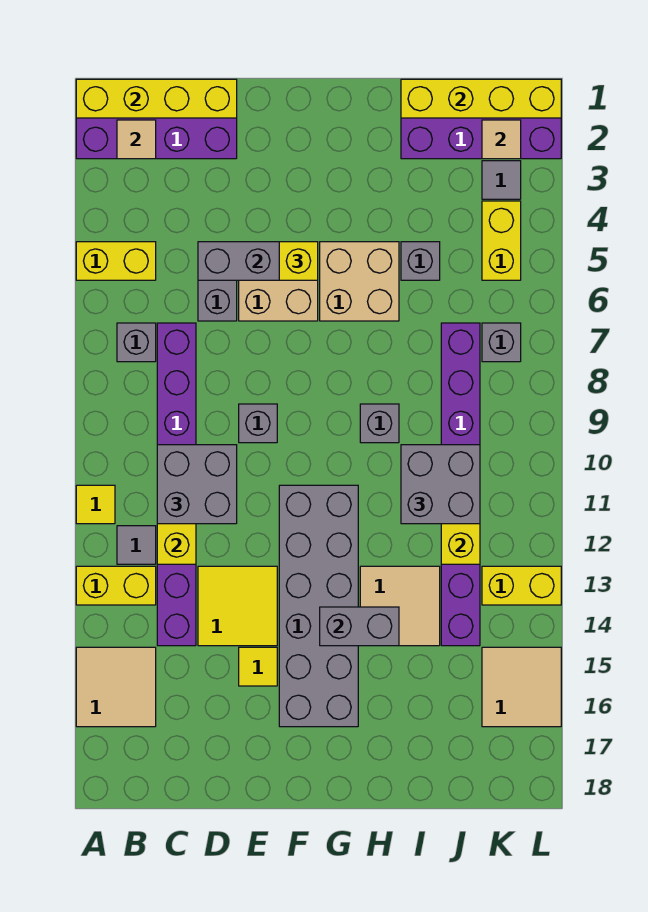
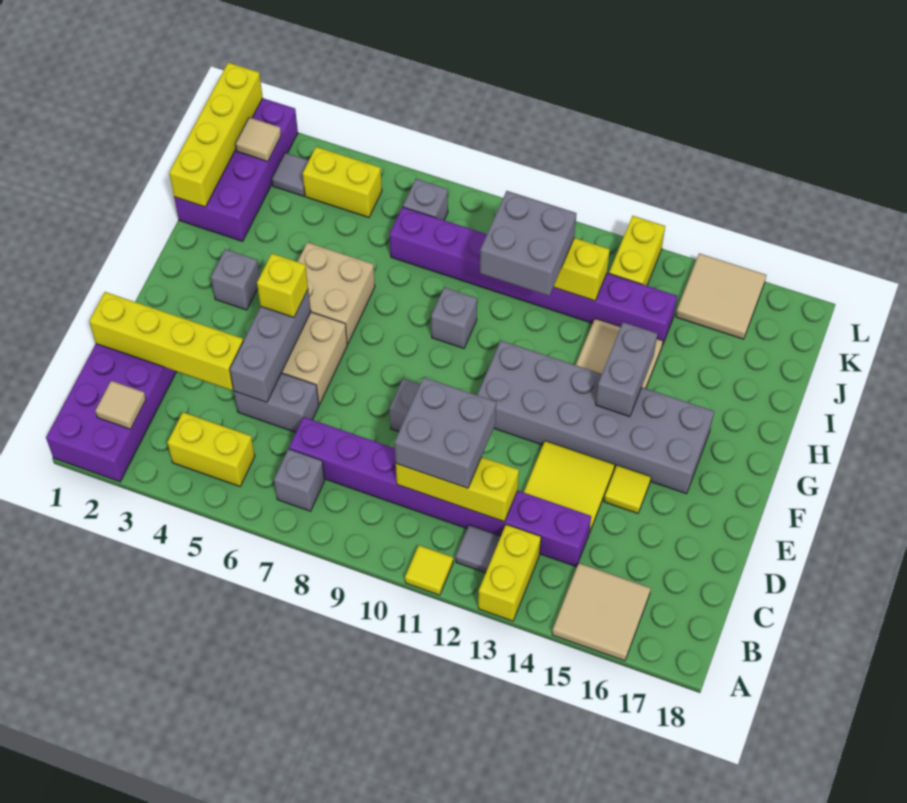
yellow 1x4 brick [76,79,237,118] -> yellow 1x4 brick turned to [89,292,243,390]
yellow 1x2 brick [76,242,156,280] -> yellow 1x2 brick turned to [167,412,255,486]
grey 1x1 brick [401,242,440,280] -> grey 1x1 brick moved to [211,249,260,310]

